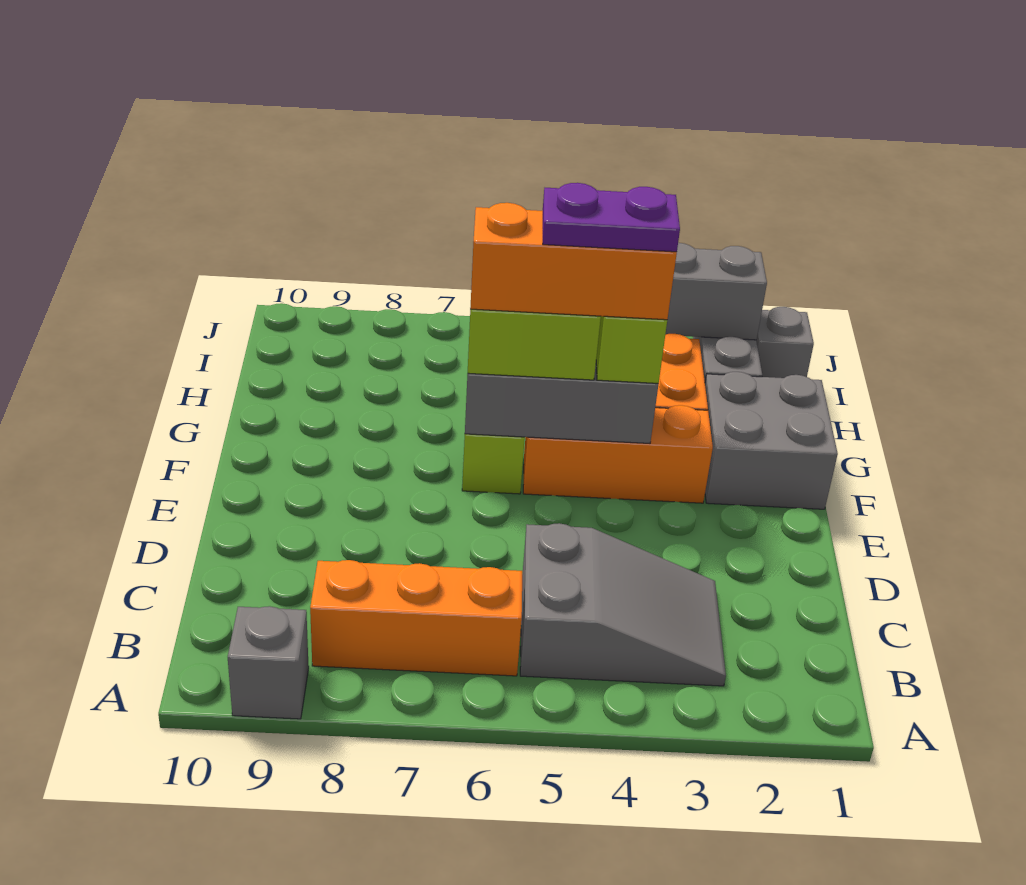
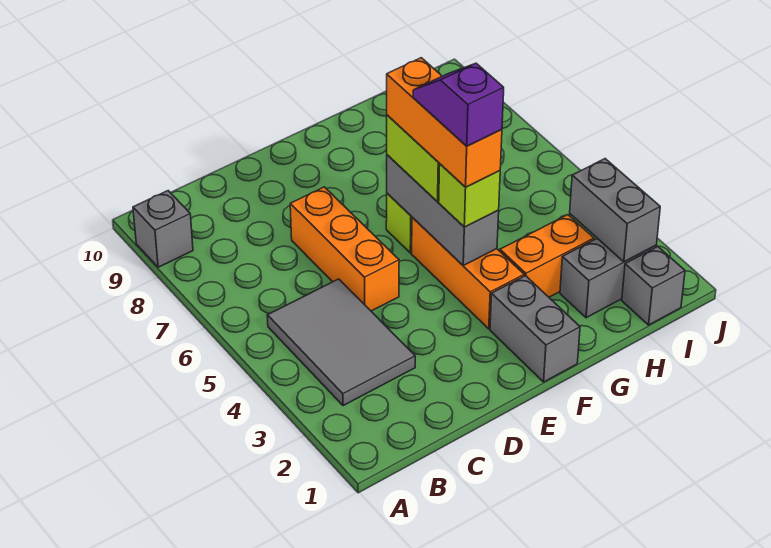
grey 2x3 slope [520,523,726,686] -> grey 2x3 tile [267,279,415,406]
orange 1x3 brick [310,560,522,676] -> orange 1x3 brick moved to [290,187,399,311]
grey 2x2 brick [705,372,838,509] -> grey 1x2 brick [490,276,580,382]
purple 1x2 plate [543,183,680,252] -> purple 1x2 slope [413,63,504,146]

